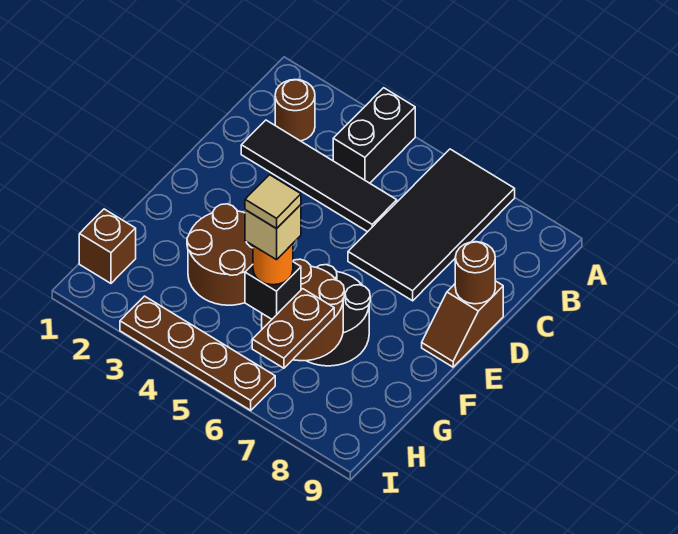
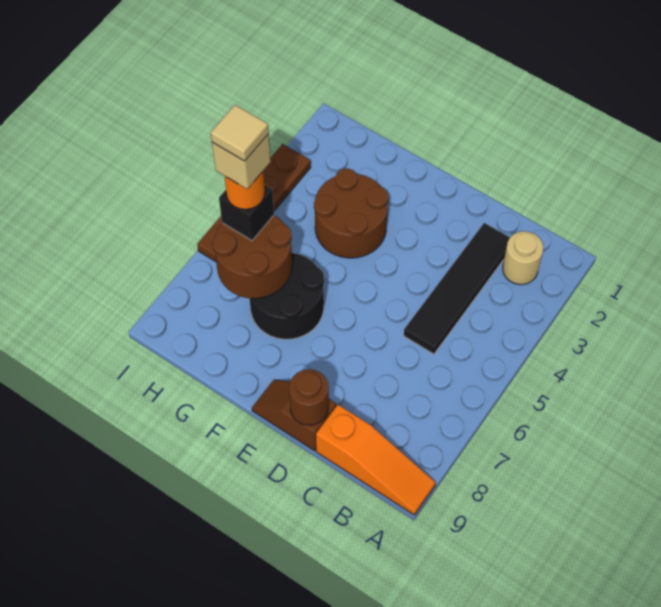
black 1x2 brick [333,88,415,183] -> none
black 2x4 tile [348,149,515,301] -> none
none -> orange 1x3 slope [316,405,436,515]
brown 1x1 round brick [275,80,315,141] -> tan 1x1 round brick [503,231,543,285]
brown 1x1 brick [79,209,136,283] -> none
brown 1x2 plate [252,289,334,368] -> none

